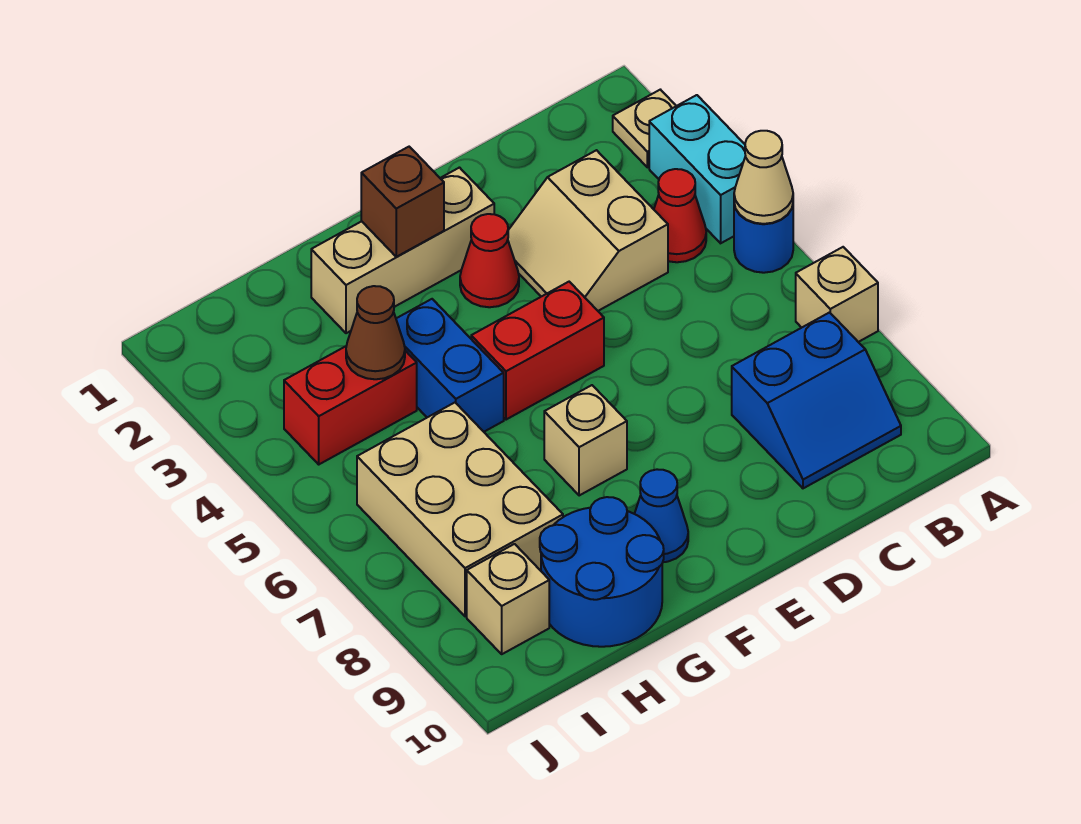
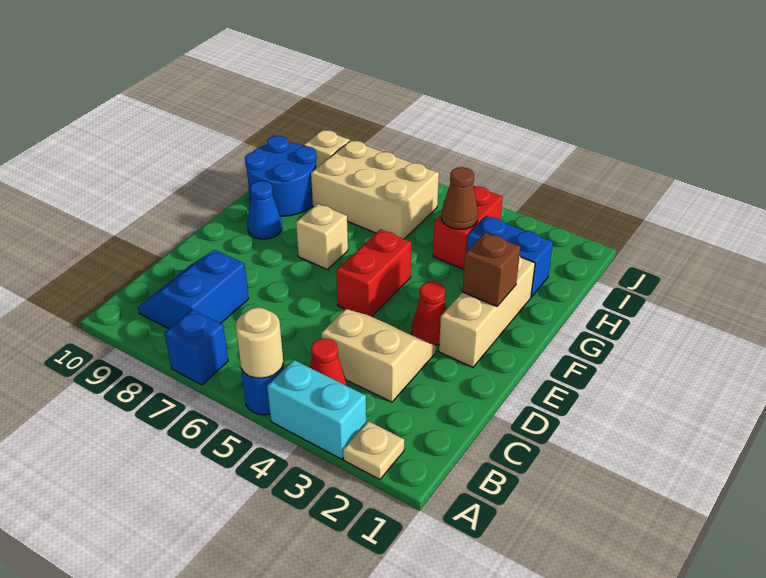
tan 1x1 cone [734,131,793,224] -> tan 1x1 round brick [236,307,283,378]
tan 1x1 brick [796,247,878,342] -> blue 1x1 brick [165,310,228,385]
blue 1x2 brick [396,299,504,432] -> blue 1x2 brick moved to [467,216,553,297]

